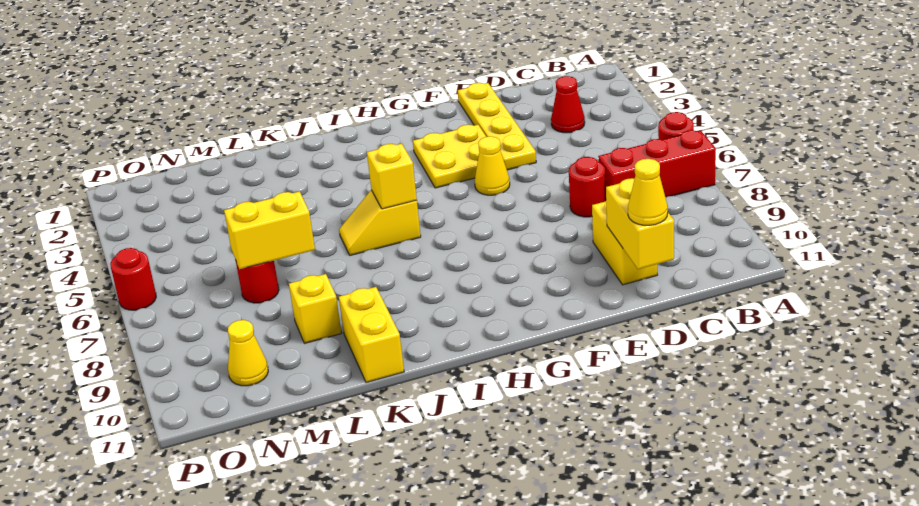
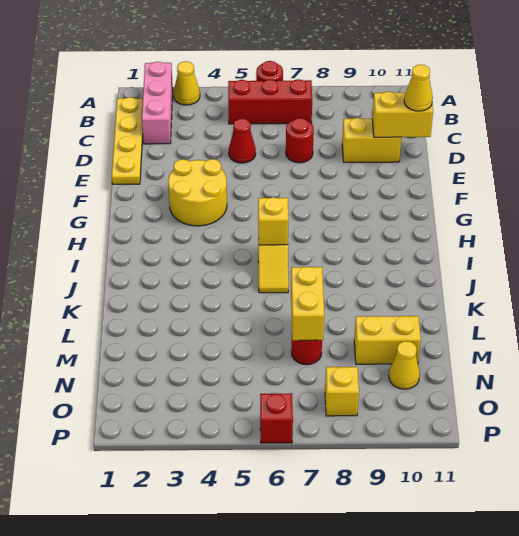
none -> pink 1x3 brick [142,62,173,144]
red 1x3 brick [598,130,716,197] -> red 1x3 brick turned to [228,79,312,124]
red 1x1 cone [551,76,585,133] -> red 1x1 cone moved to [229,118,256,163]
yellow 1x4 plate [458,83,536,170] -> yellow 1x4 plate turned to [112,97,143,184]
yellow 2x2 plate [413,125,486,188] -> yellow 2x2 round brick [168,159,227,226]
yellow 1x1 cone [475,136,510,195] -> yellow 1x1 cone moved to [174,61,200,105]
yellow 1x2 brick [339,287,404,382] -> yellow 1x2 brick moved to [354,316,421,364]
yellow 1x1 brick [289,274,342,343] -> yellow 1x1 brick moved to [325,367,359,416]
red 1x1 round brick [110,248,156,310] -> red 1x1 brick [260,393,293,443]

